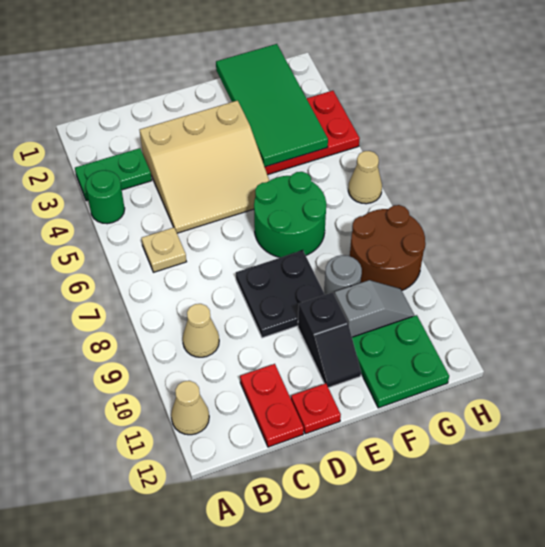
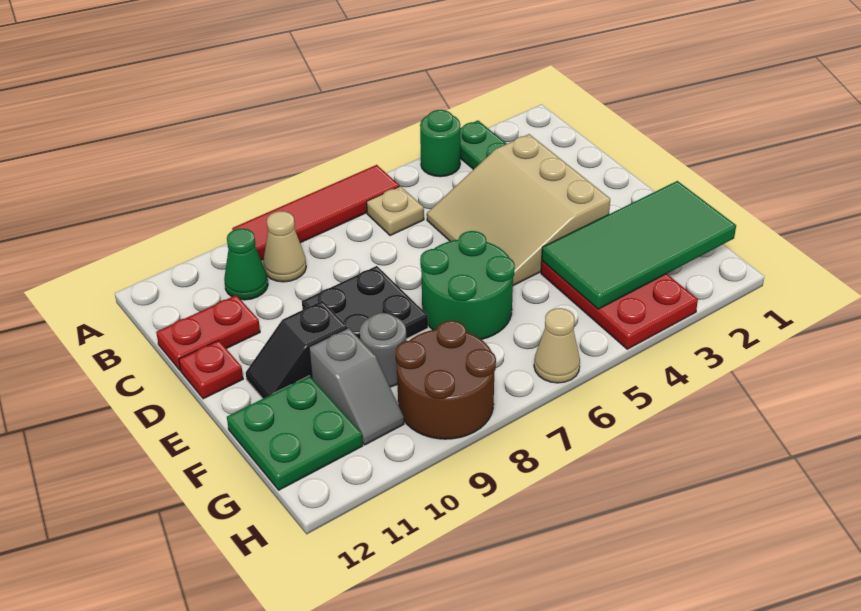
none -> red 1x4 tile [232,165,399,260]
tan 1x1 cone [171,381,209,435] -> none
none -> green 1x1 cone [224,229,268,300]

